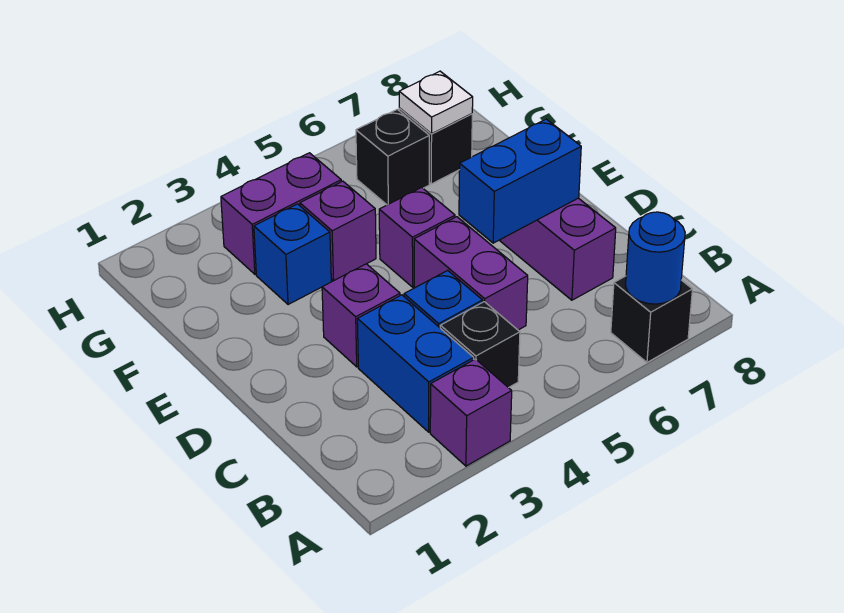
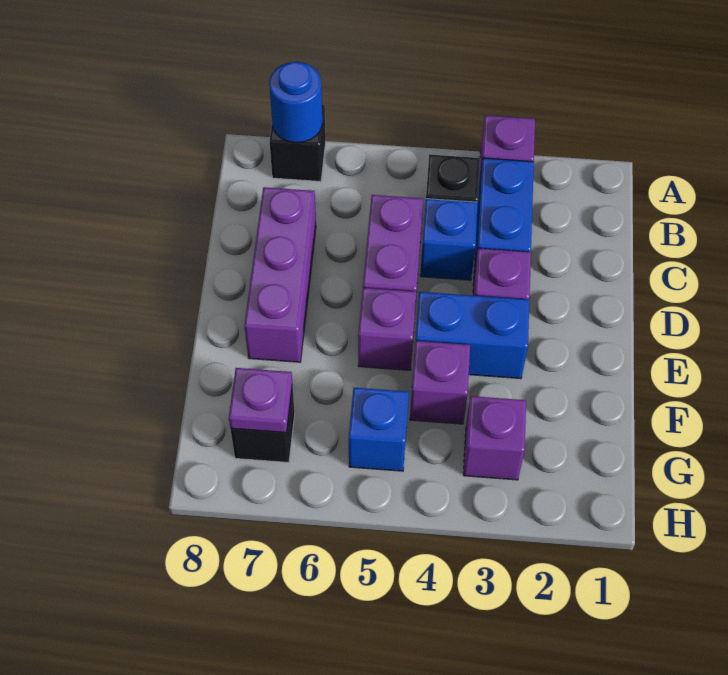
blue 1x2 brick [459,119,581,243] -> blue 1x2 brick moved to [416,292,529,379]
blue 1x1 brick [254,204,331,305] -> blue 1x1 brick moved to [349,388,409,471]
purple 1x2 brick [221,153,341,274] -> purple 1x1 brick [463,396,526,480]
black 1x1 brick [356,109,429,205] -> none
white 1x1 plate [399,71,473,134] -> purple 1x1 plate [229,368,292,433]

